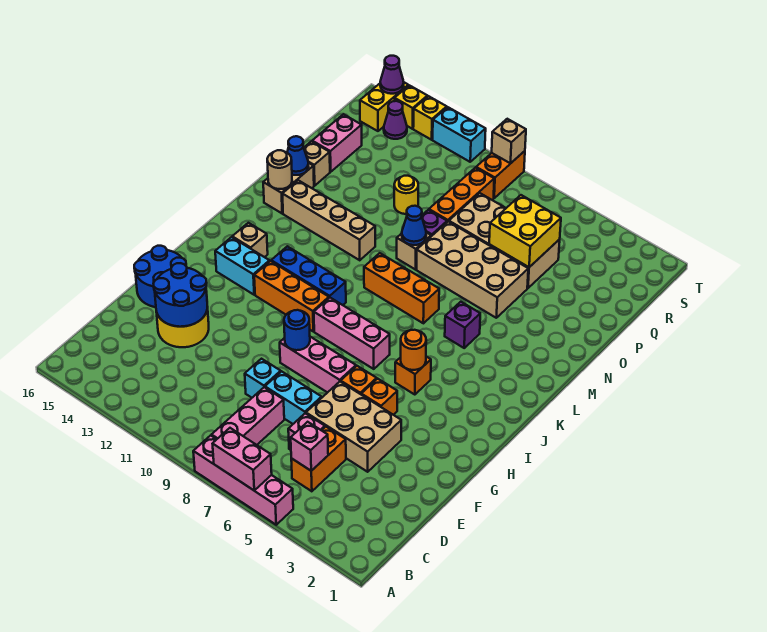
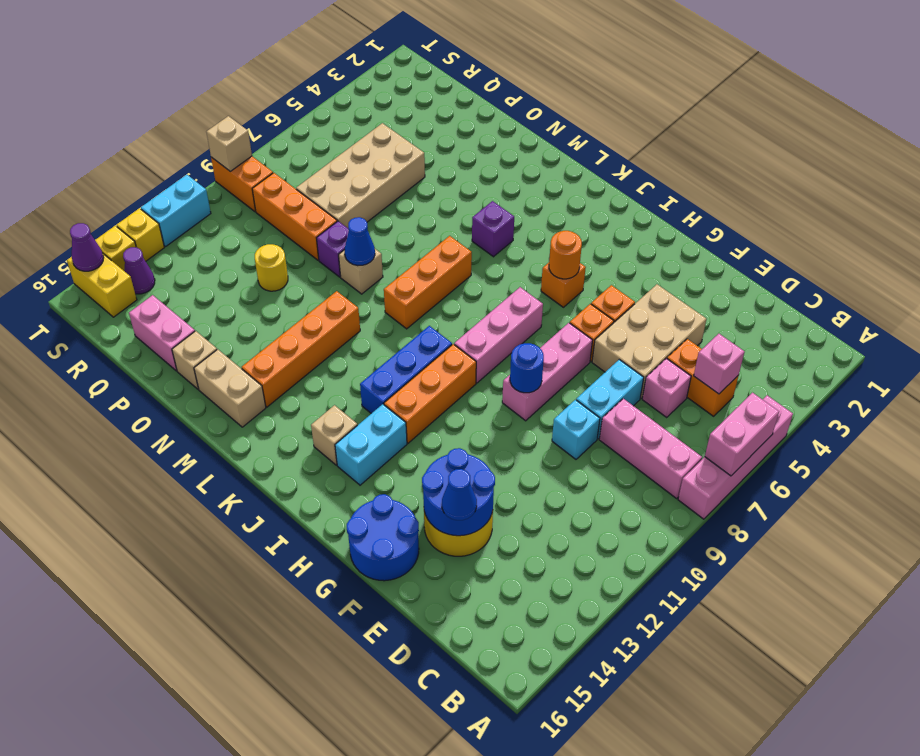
tan 1x4 brick [282,180,375,260] -> orange 1x4 brick [242,291,360,407]
tan 1x1 round brick [267,150,292,189] -> none
tan 2x4 brick [417,222,528,318] -> none
blue 1x1 cone [287,136,309,175] -> blue 1x1 cone moved to [442,469,477,520]
yellow 2x2 brick [489,195,561,267] -> none

